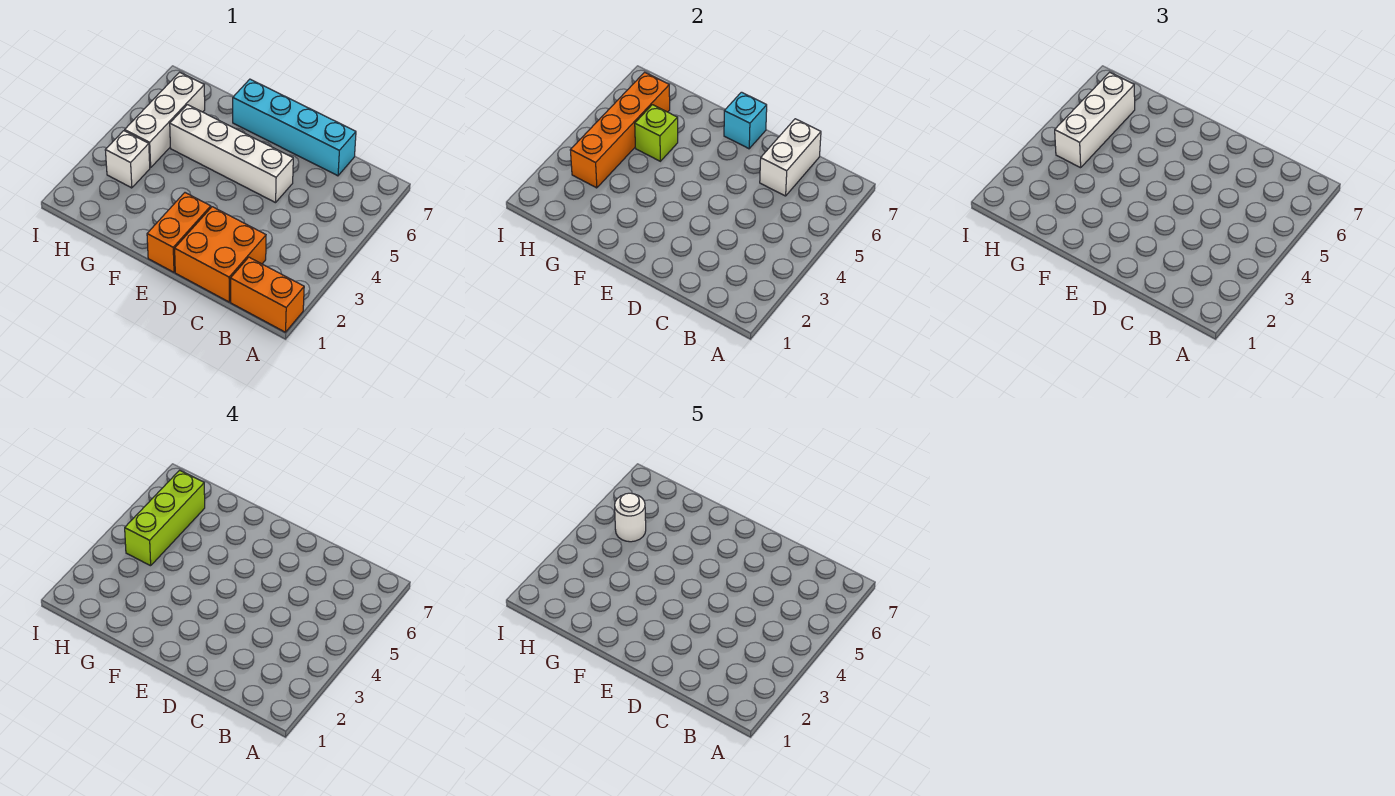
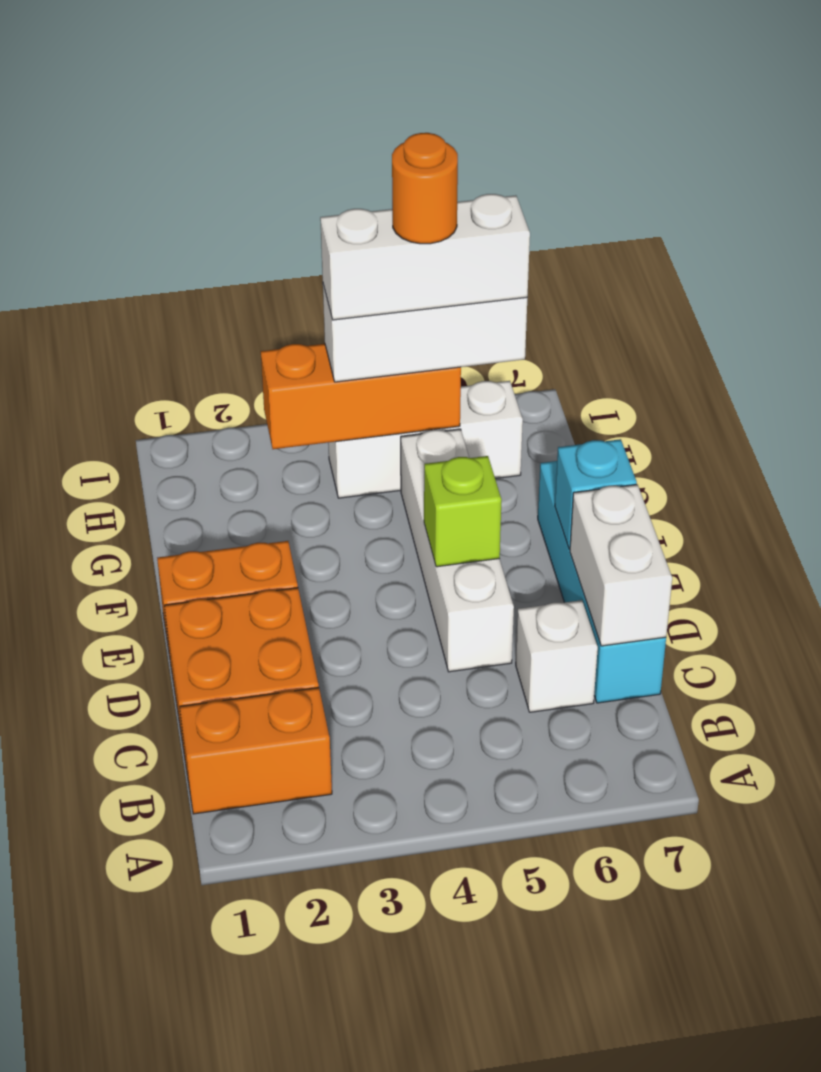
orange 1x2 brick [231,257,304,332] -> orange 1x2 brick turned to [180,688,332,814]
white 1x2 brick [760,119,821,196] -> white 1x2 brick turned to [570,485,672,646]
lime 1x1 brick [635,105,678,161] -> lime 1x1 brick moved to [424,456,502,567]
white 1x1 brick [105,131,150,188] -> white 1x1 brick moved to [516,600,598,712]
orange 1x4 brick [570,72,670,188] -> orange 1x3 brick [261,344,461,449]
lime 1x3 brick [125,470,205,566] -> white 1x3 brick [320,194,530,320]
white 1x1 round brick [615,493,646,542] -> orange 1x1 round brick [392,133,458,244]

